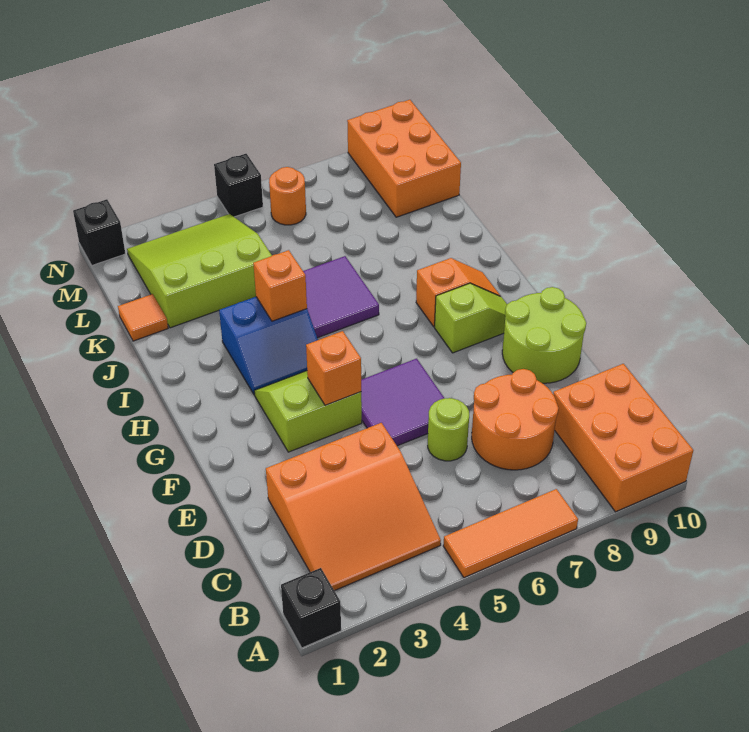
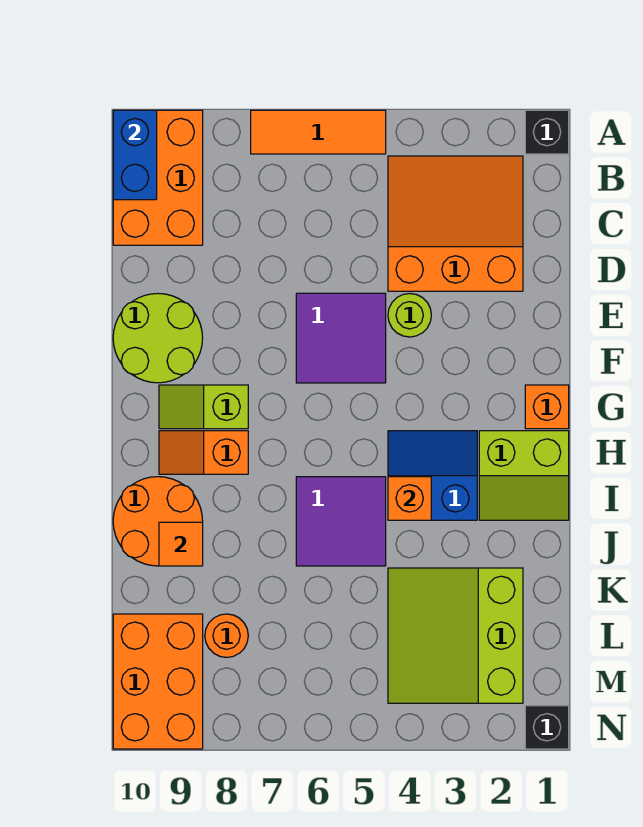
none -> blue 1x2 brick [113,110,157,200]
orange 2x2 round brick [472,369,558,470] -> orange 2x2 round brick moved to [113,477,203,566]
lime 1x1 round brick [428,398,469,461] -> lime 1x1 round brick moved to [388,293,431,337]
lime 2x2 slope [254,371,362,452] -> lime 2x2 slope moved to [479,431,569,520]
orange 1x1 brick [306,331,361,405] -> orange 1x1 brick moved to [525,385,569,429]
orange 1x1 tile [118,294,168,341] -> orange 1x1 tile moved to [159,522,203,566]
lime 3x3 slope [127,214,272,328] -> lime 3x3 slope turned to [388,568,523,703]
orange 1x1 round brick [269,167,306,225] -> orange 1x1 round brick moved to [205,614,248,657]
black 1x1 brick [214,154,263,217] -> none

